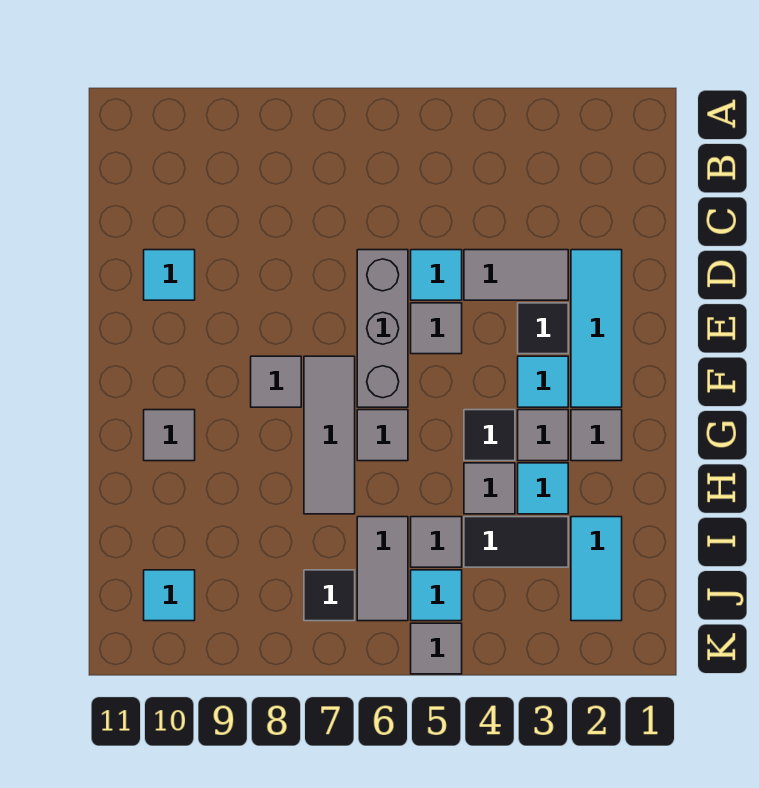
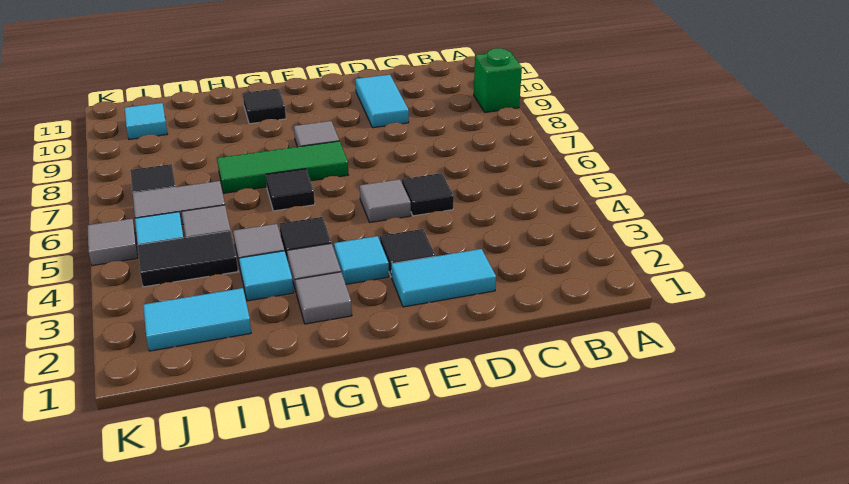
none -> green 1x1 brick [474,48,522,112]
cyan 1x3 tile [571,250,622,407] -> cyan 1x2 tile [391,249,496,307]
grey 1x2 tile [464,250,568,300] -> none
cyan 1x1 tile [411,250,462,300] -> black 1x1 tile [402,173,454,216]
grey 1x3 brick [357,250,408,407] -> none
cyan 1x1 tile [144,250,195,300] -> cyan 1x2 tile [355,75,409,128]
grey 1x3 tile [304,356,355,514] -> green 1x3 tile [217,141,348,193]
grey 1x1 tile [357,410,408,461] -> black 1x1 tile [266,169,315,211]
grey 1x1 tile [144,410,195,461] -> black 1x1 tile [243,88,286,124]
black 1x2 tile [464,517,568,567] -> black 1x2 tile turned to [138,231,238,287]

